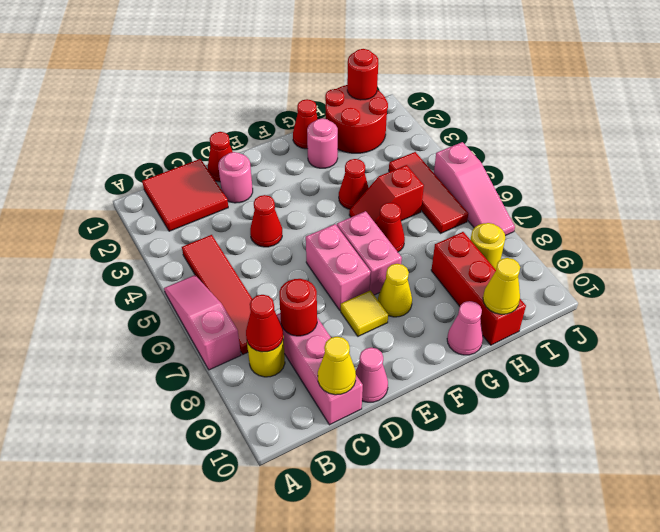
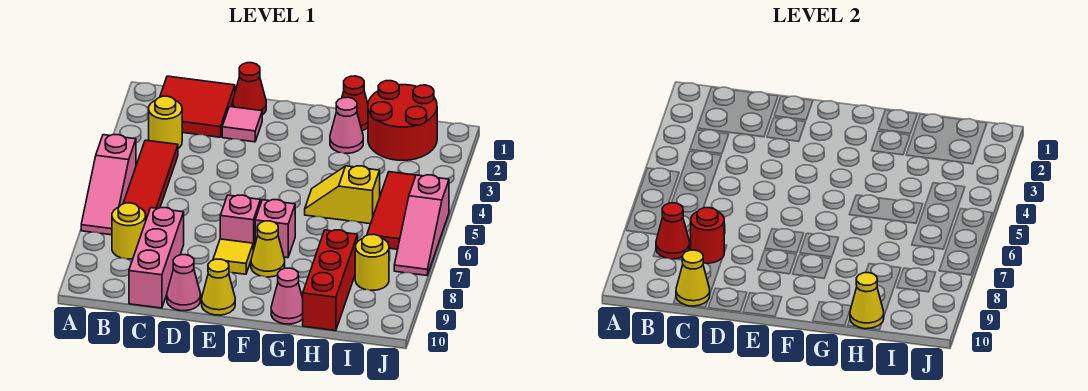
pink 1x3 slope [164,275,241,370] -> pink 1x3 slope turned to [81,135,136,235]
none -> yellow 1x1 round brick [149,96,182,148]
pink 1x1 round brick [218,152,253,203] -> pink 1x1 tile [222,107,262,142]
red 1x1 cone [250,195,282,247] -> none
pink 1x2 brick [306,224,371,310] -> pink 1x1 brick [220,195,261,251]
none -> yellow 1x1 cone [202,259,235,315]
pink 1x2 brick [337,211,402,295] -> pink 1x1 brick [255,200,295,258]
pink 1x1 round brick [307,118,338,168] -> pink 1x1 cone [330,97,363,153]
red 1x1 cone [339,159,369,209] -> none
red 1x2 slope [349,165,424,225] -> yellow 1x2 slope [305,166,380,224]
red 1x1 cone [377,203,405,252] -> none
red 1x1 round brick [347,49,378,100] -> none

